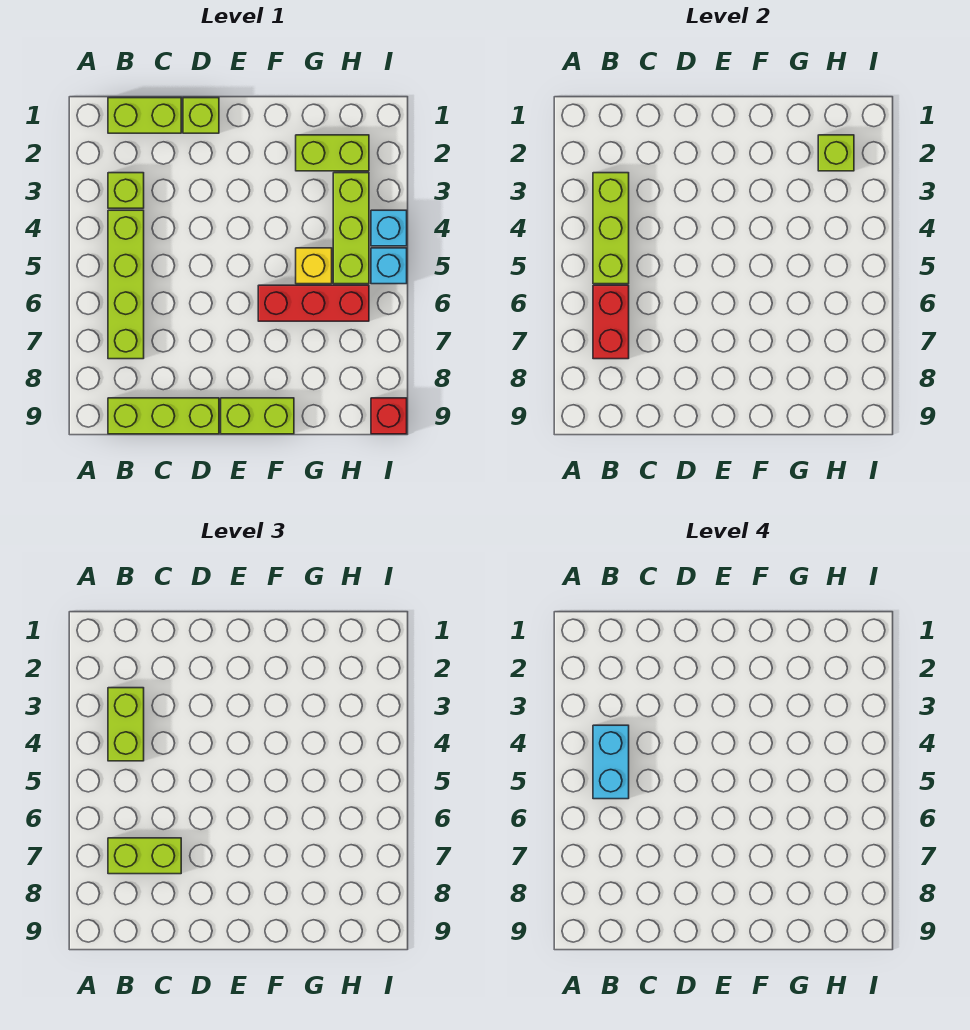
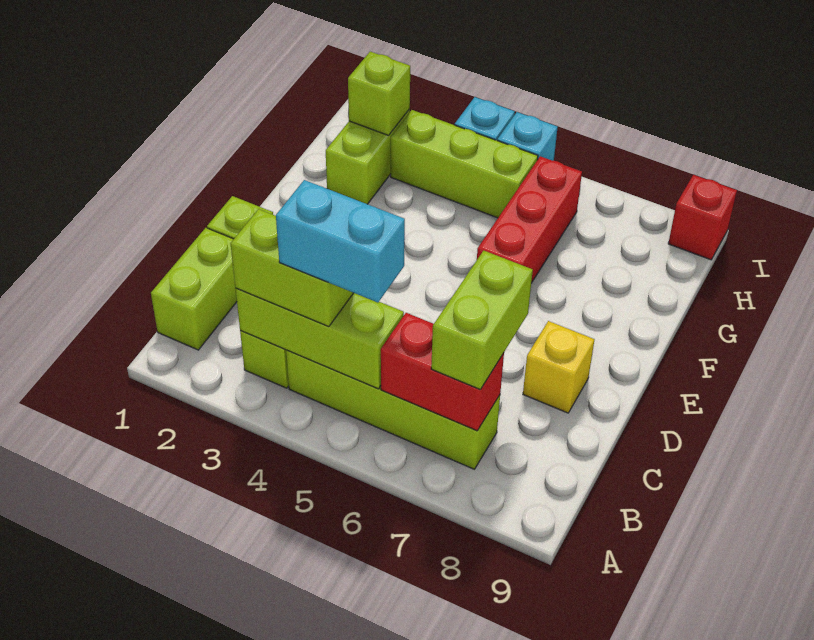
lime 1x3 brick [108,398,219,434] -> none
lime 1x2 brick [221,398,294,434] -> none
yellow 1x1 brick [296,248,332,284] -> yellow 1x1 brick moved to [523,321,594,413]

